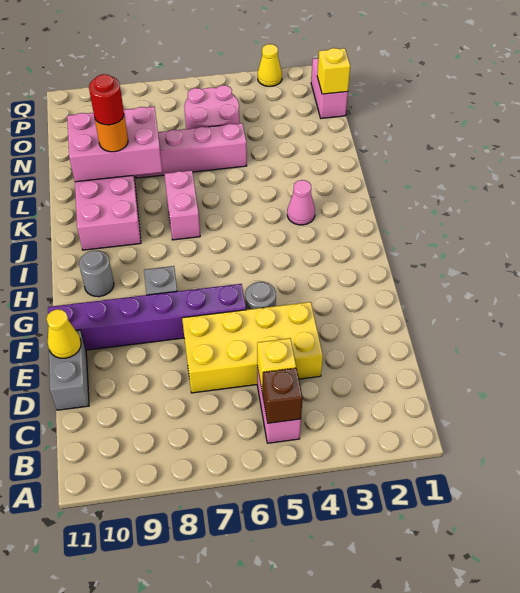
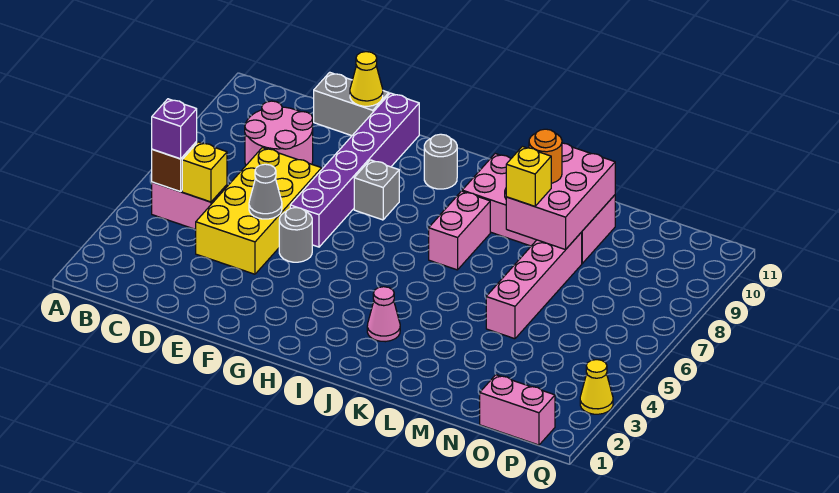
none -> purple 1x1 brick [152,99,197,159]
none -> grey 1x1 cone [249,164,282,219]
pink 1x2 brick [164,170,200,240] -> pink 1x2 brick turned to [429,191,490,270]
red 1x1 round brick [89,74,124,125] -> none
pink 2x2 round brick [184,85,239,129] -> pink 2x2 round brick moved to [245,101,313,165]
yellow 1x1 brick [317,48,350,94] -> yellow 1x1 brick moved to [506,146,551,206]

